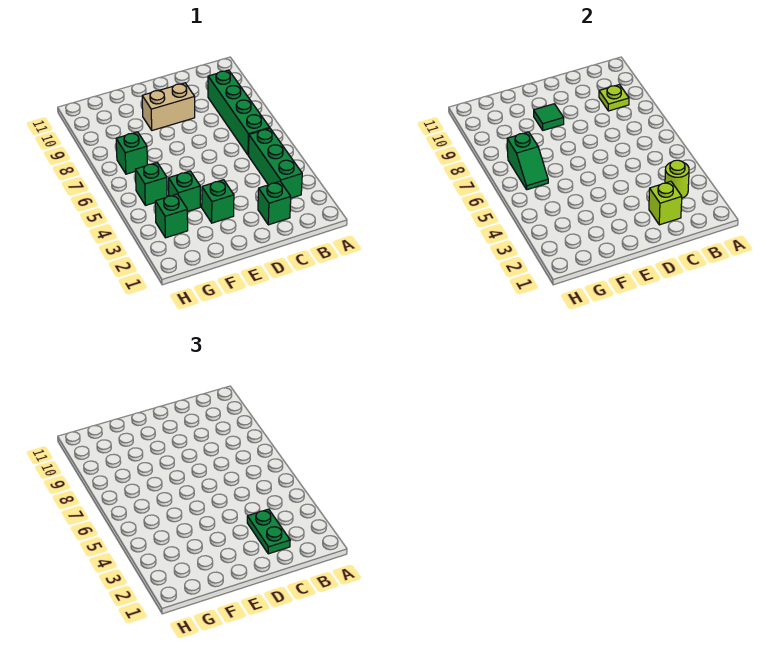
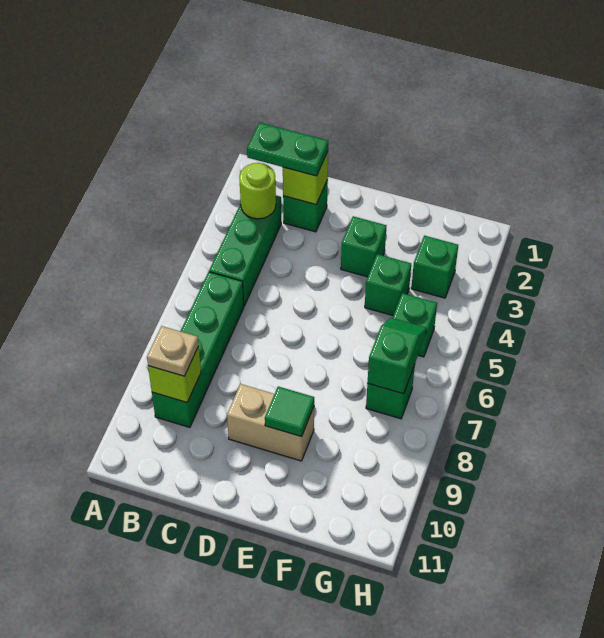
lime 1x1 plate [599,85,629,111] -> lime 1x1 brick [148,347,201,402]
none -> tan 1x1 plate [147,326,199,376]
green 1x2 plate [247,509,290,554] -> green 1x2 plate turned to [247,122,328,176]

